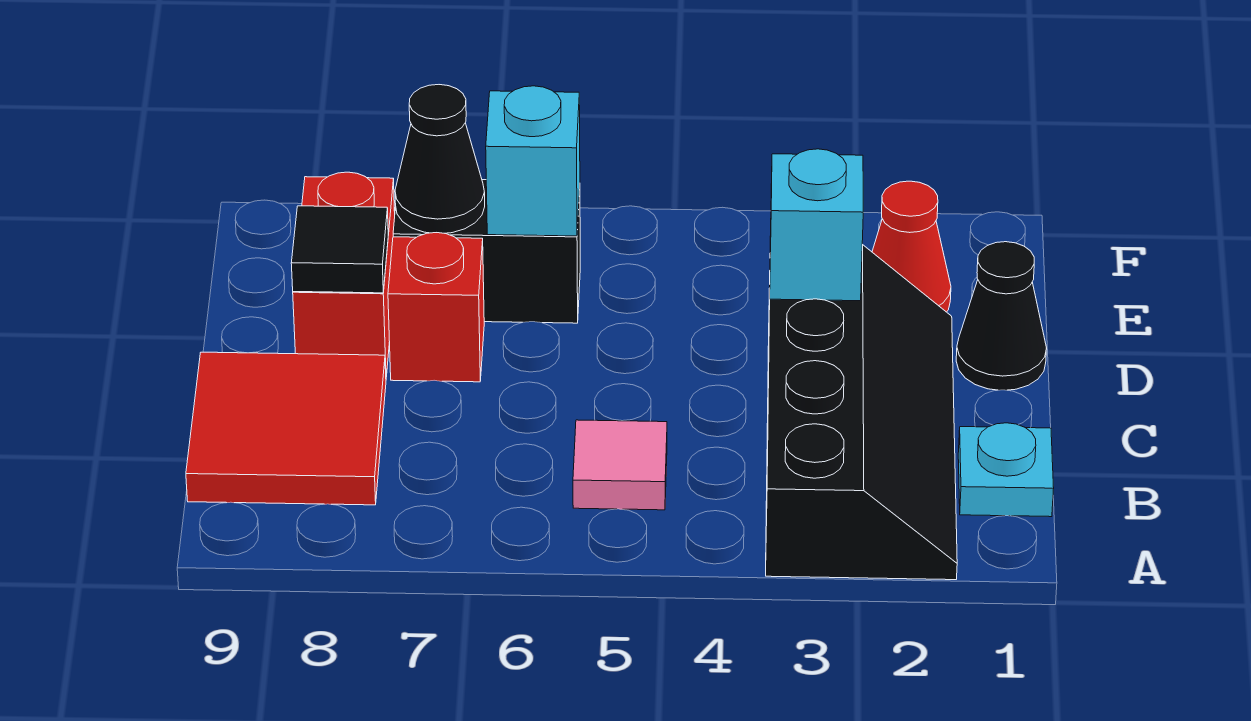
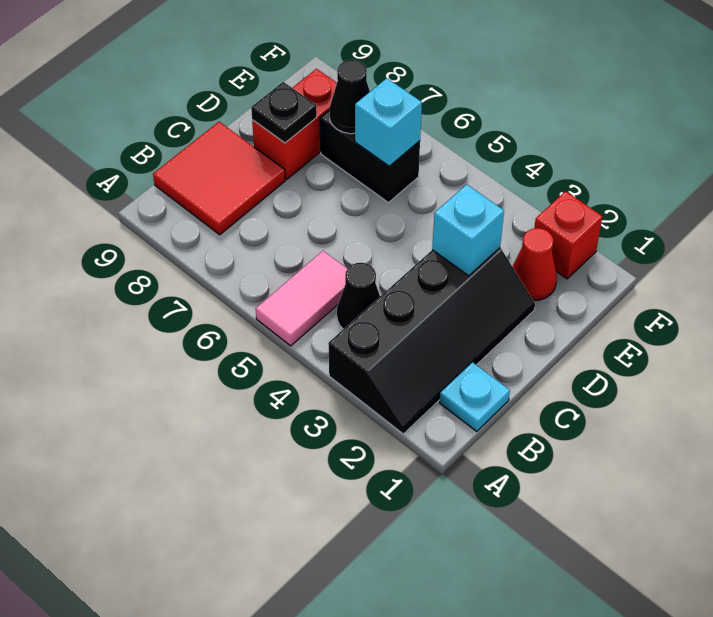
pink 1x1 tile [573,420,667,510] -> pink 1x2 tile [256,251,347,346]
black 1x1 cone [956,242,1047,390] -> black 1x1 cone moved to [337,263,380,329]
red 1x1 brick [388,233,484,382] -> red 1x1 brick moved to [534,191,602,279]
black 1x1 tile [291,206,388,293] -> black 1x1 plate [251,82,317,143]

